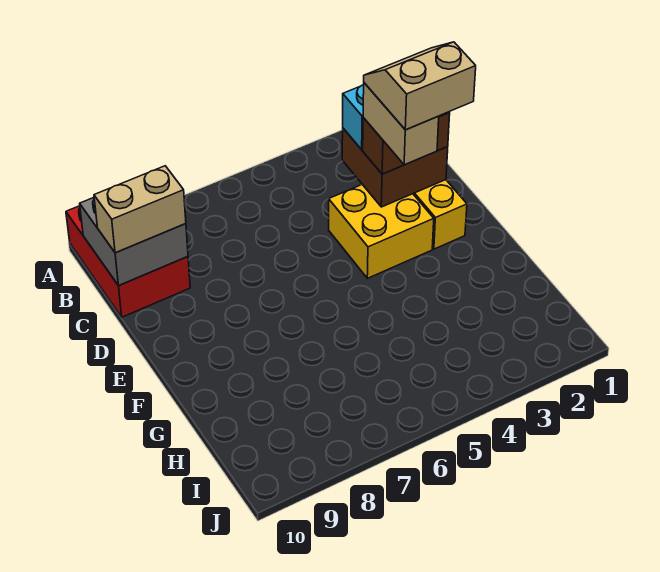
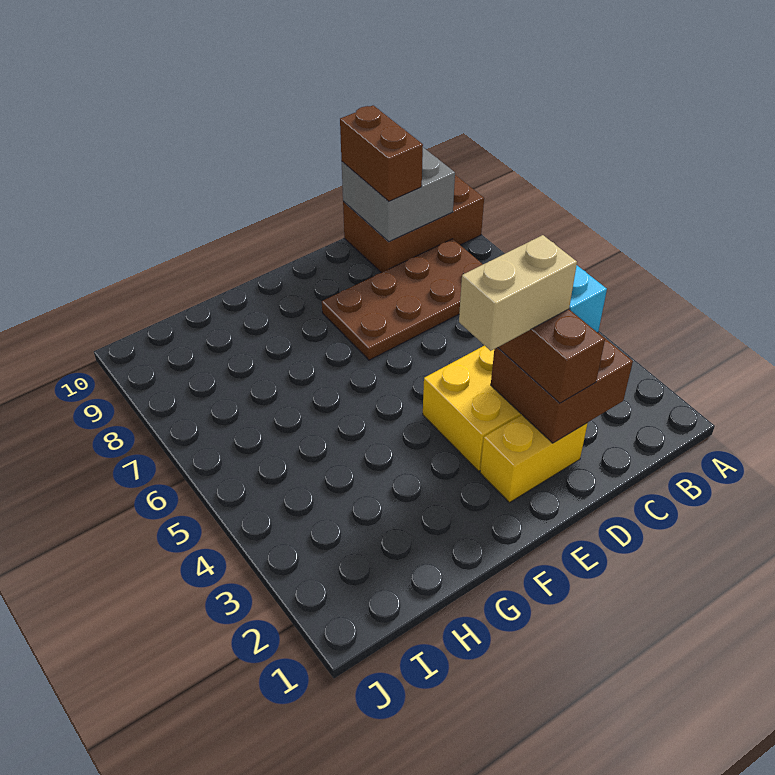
red 2x3 brick [66,206,190,317] -> brown 2x3 brick [343,175,484,273]
none -> brown 2x4 plate [322,239,483,360]
tan 1x2 brick [94,166,186,253] -> brown 1x2 brick [340,106,423,201]
tan 2x2 slope [364,42,476,130] -> none

